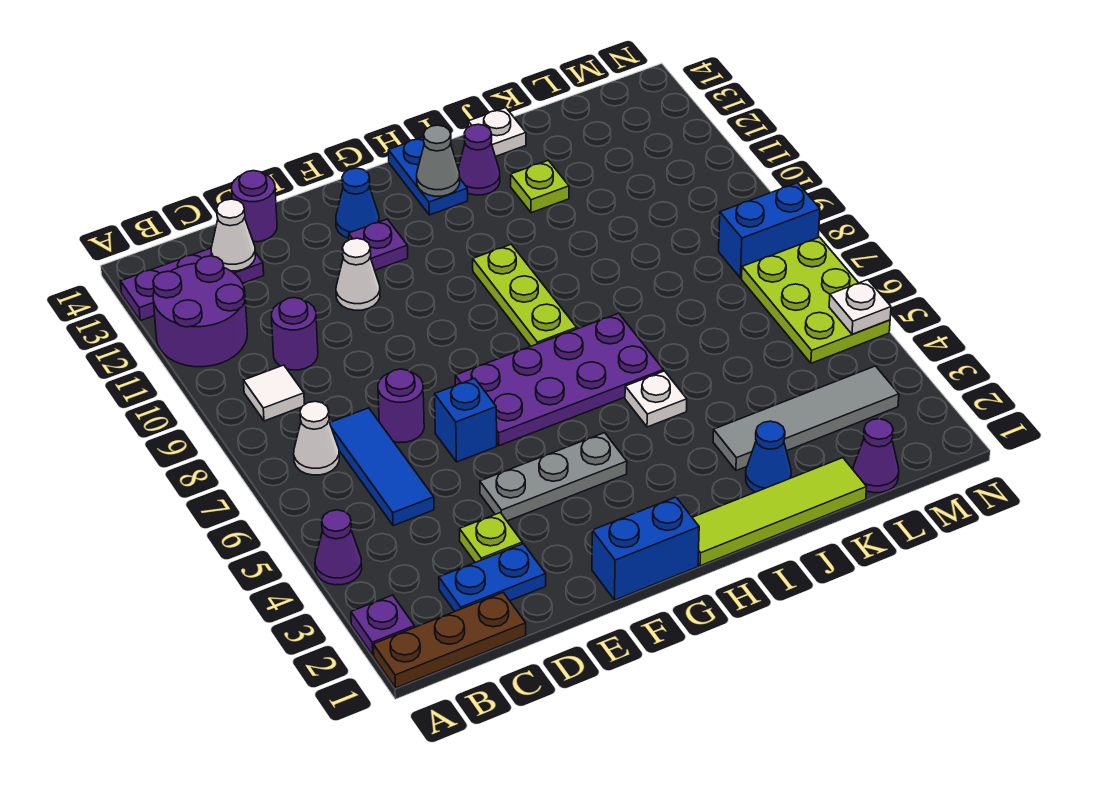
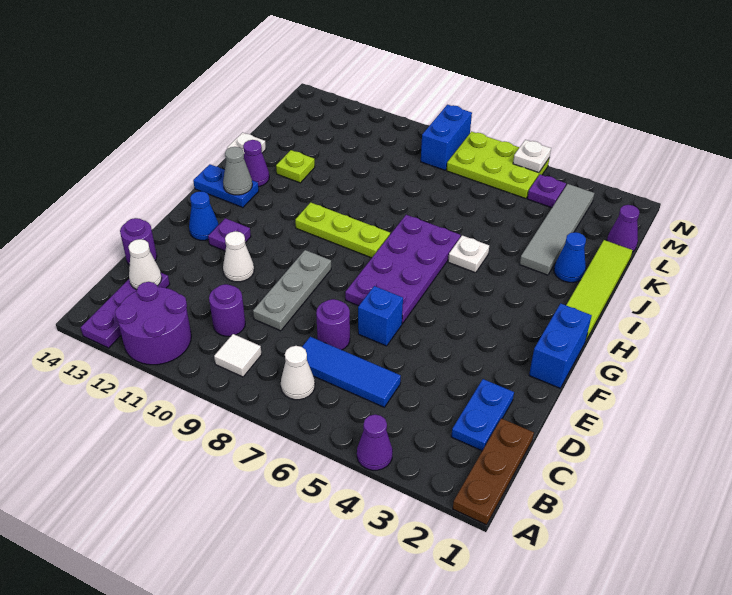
purple 1x1 plate [351,595,415,655] -> purple 1x1 plate moved to [527,174,566,208]
lime 1x1 plate [460,513,522,562] -> none
grey 1x3 plate [480,433,627,521] -> grey 1x3 plate moved to [253,250,331,331]

